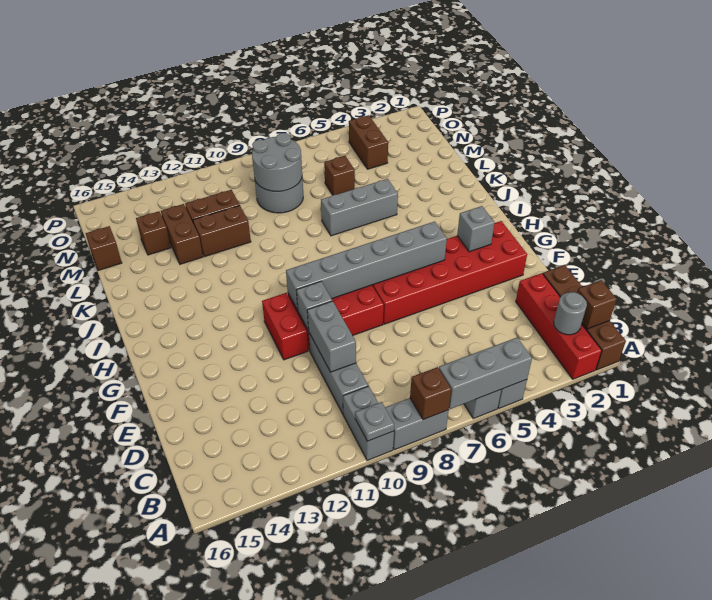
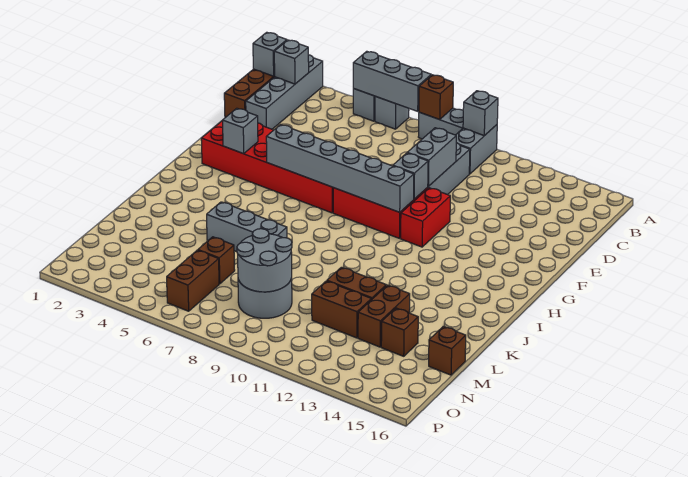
red 1x4 brick [516,273,602,379] -> grey 1x4 brick [246,55,323,129]
grey 1x1 plate [355,402,394,441] -> grey 1x1 brick [463,91,498,136]
brown 1x1 brick [577,280,617,329] -> grey 1x1 brick [253,32,287,76]
grey 1x1 round brick [554,292,587,335] -> grey 1x1 brick [274,40,309,84]
brown 1x2 brick [349,115,388,169] -> brown 1x2 brick moved to [167,250,219,311]

